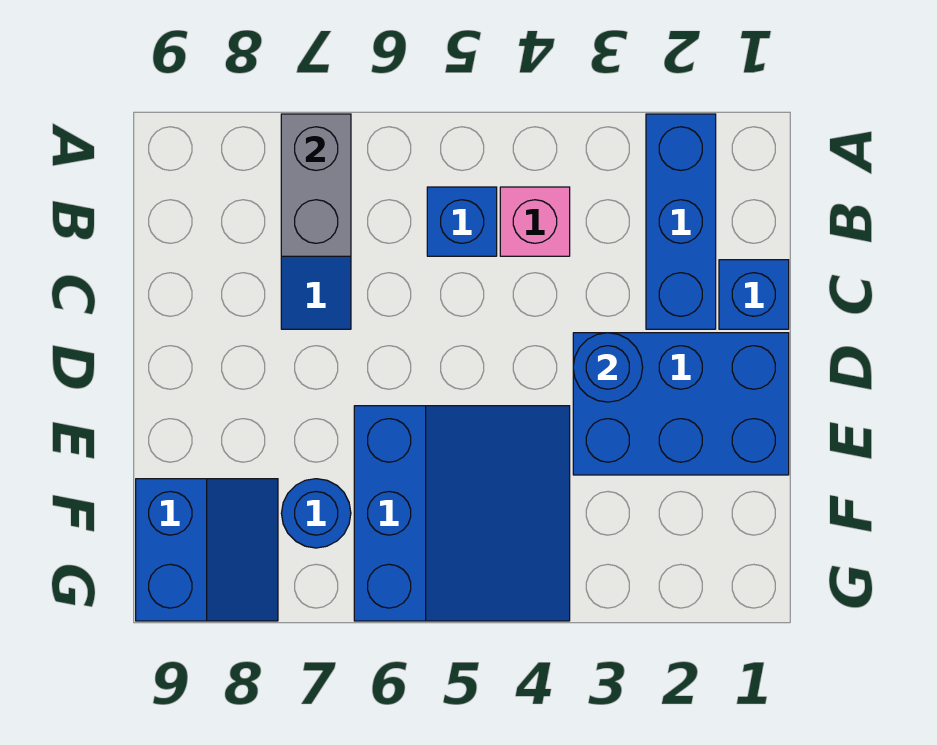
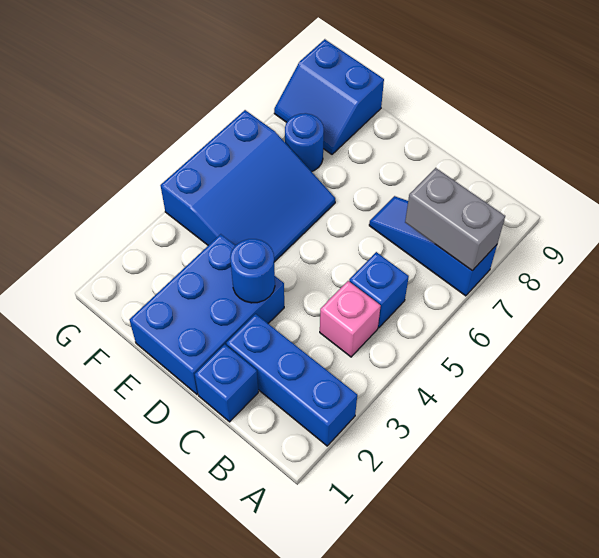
blue 3x3 slope [354,406,570,621] -> blue 3x3 slope turned to [160,110,335,262]

